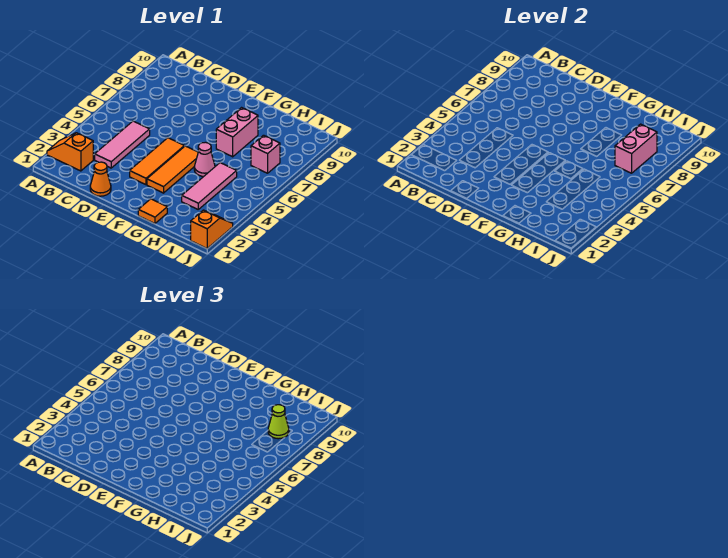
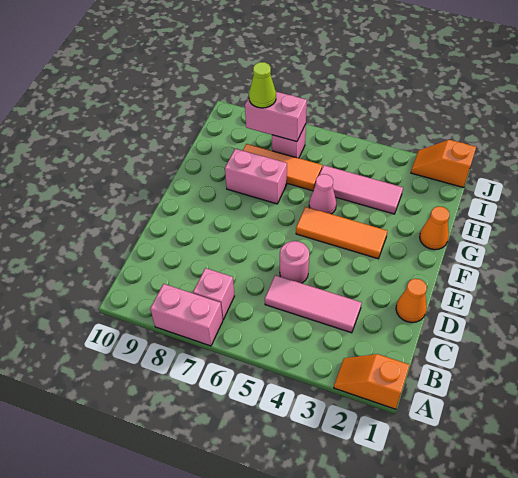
orange 1x2 slope [47,133,93,171] -> orange 1x2 slope turned to [334,354,410,409]
none -> pink 1x2 brick [150,284,223,346]
none -> pink 1x1 brick [193,268,234,319]
none -> pink 1x1 round brick [280,241,309,283]
orange 1x3 tile [130,138,184,185] -> orange 1x3 tile moved to [243,144,322,191]
orange 1x1 tile [138,199,167,224] -> orange 1x1 cone [420,207,449,250]

